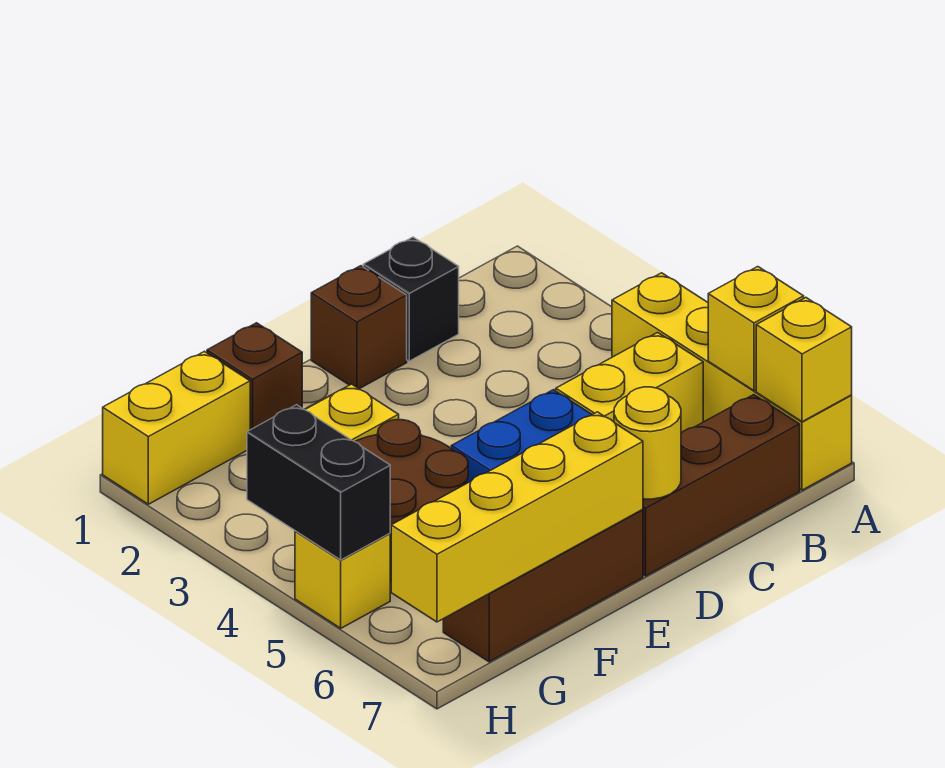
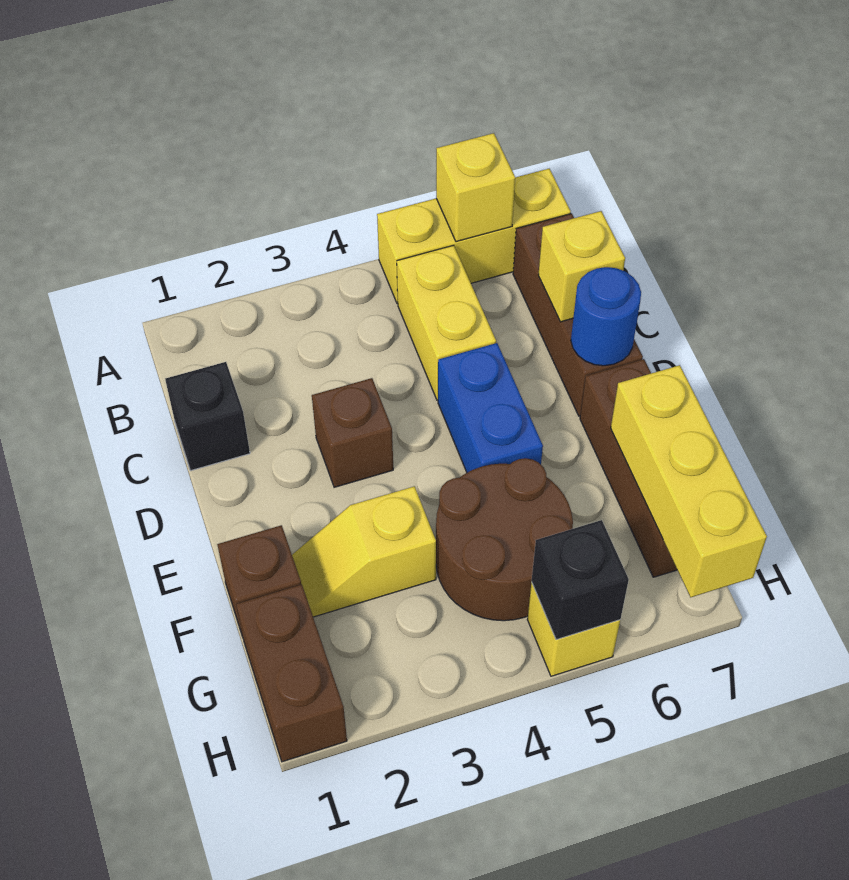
yellow 1x4 brick [612,273,852,490] -> yellow 1x3 brick [377,169,571,304]
yellow 1x1 brick [756,298,852,422] -> yellow 1x1 brick moved to [538,211,625,322]
brown 1x1 brick [311,266,407,389] -> brown 1x1 brick moved to [312,378,393,487]
yellow 1x1 round brick [614,387,681,499] -> blue 1x1 round brick [571,267,641,366]
yellow 1x4 brick [391,412,643,622] -> yellow 1x3 brick [611,365,767,597]
yellow 1x2 brick [103,351,250,504] -> brown 1x2 brick [236,584,347,762]
black 1x2 brick [247,405,390,560] -> black 1x1 brick [532,520,629,640]

